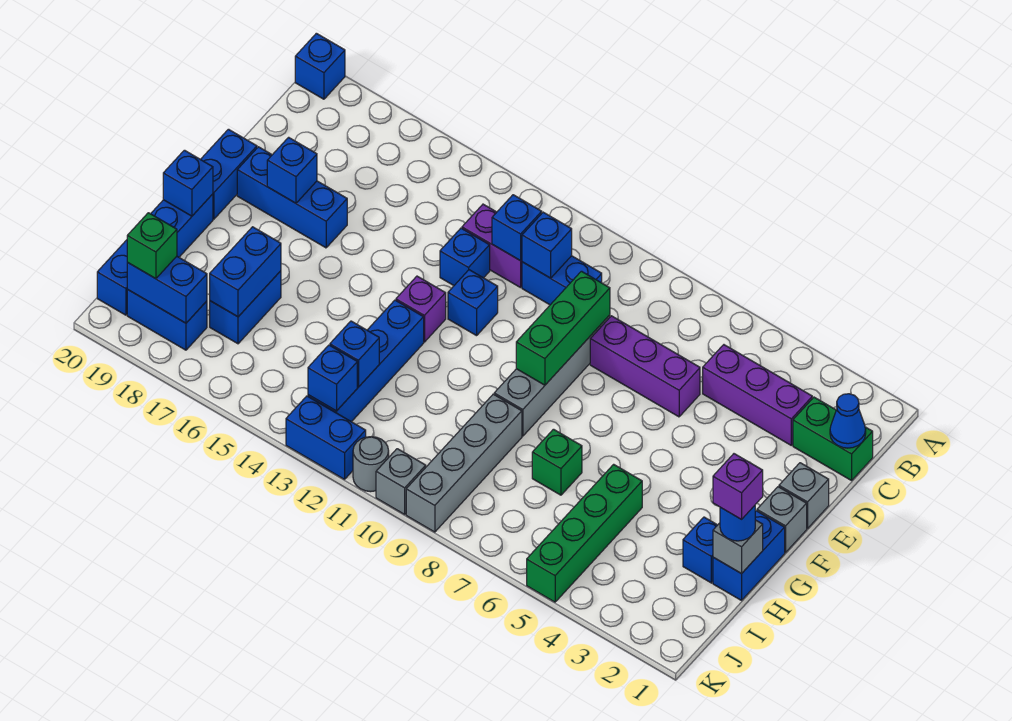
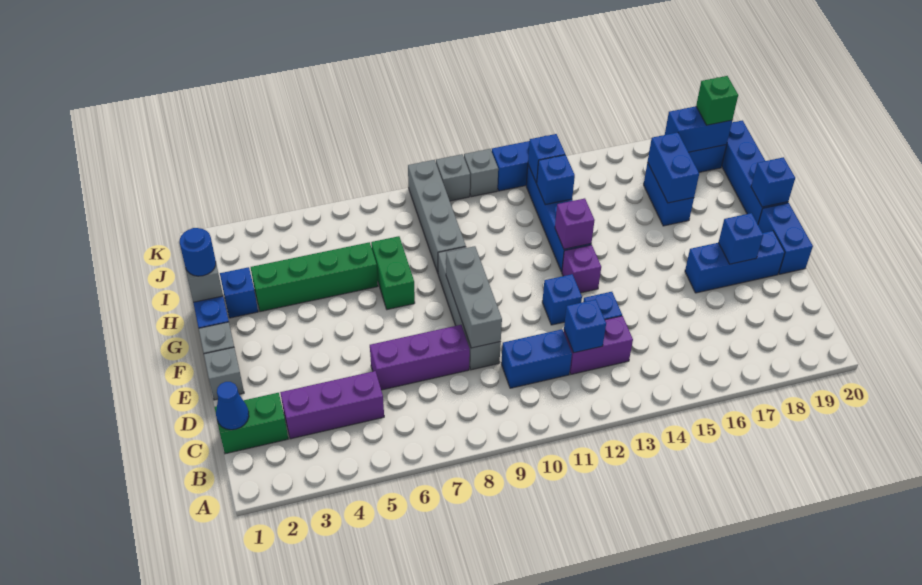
blue 1x1 brick [295,33,345,99] -> none
blue 1x1 brick [522,212,572,278] -> none
green 1x3 brick [516,271,610,385] -> grey 1x3 brick [446,246,502,348]
purple 1x1 brick [713,454,763,519] -> purple 1x1 brick moved to [555,198,595,249]
green 1x4 brick [527,464,642,602] -> green 1x4 brick turned to [251,242,378,312]
green 1x1 brick [532,429,582,495] -> green 1x2 brick [371,236,415,310]
grey 1x1 round brick [353,437,389,492] -> grey 1x1 brick [464,149,498,197]

